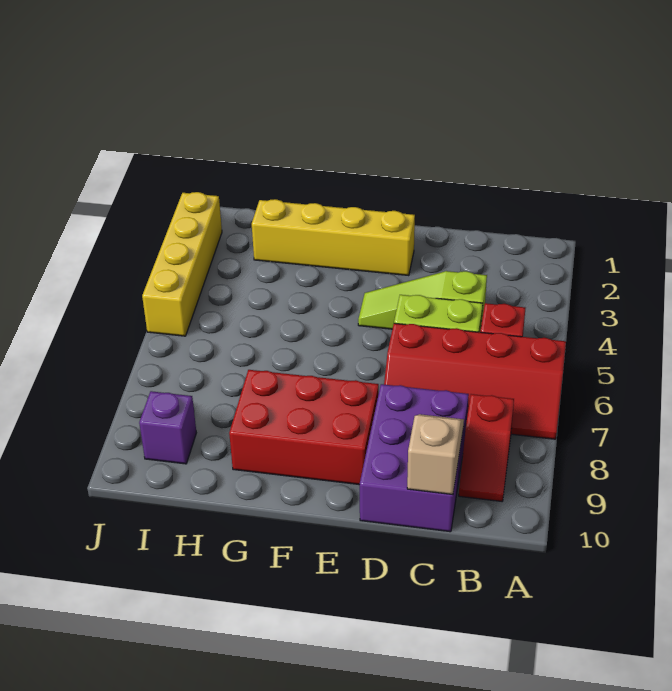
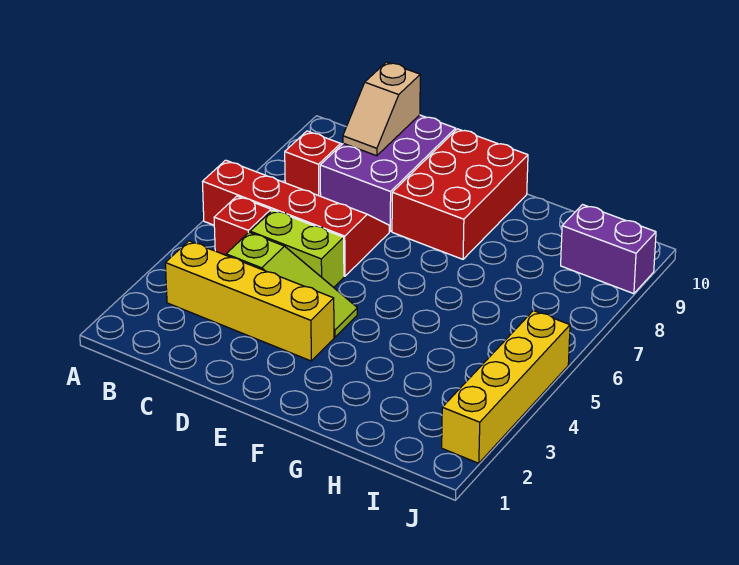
yellow 1x4 brick [252,199,415,276] -> yellow 1x4 brick moved to [165,241,334,361]
red 2x3 brick [229,370,379,485] -> red 2x3 brick turned to [392,129,528,259]
purple 1x1 brick [139,391,196,464] -> purple 1x2 brick [561,205,656,294]

